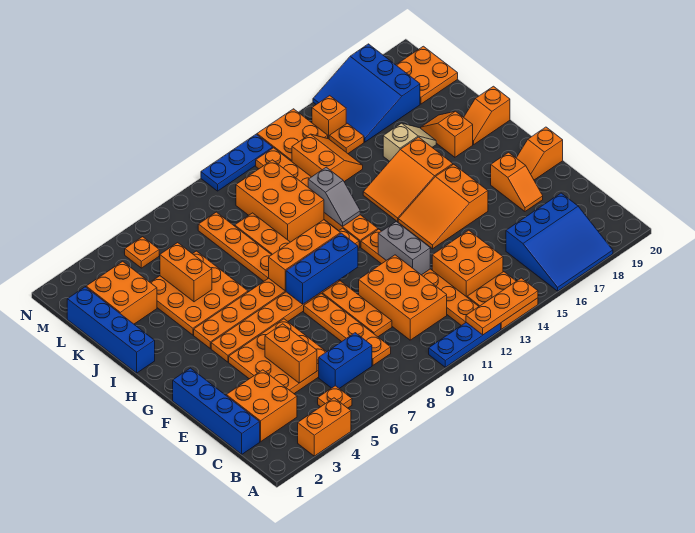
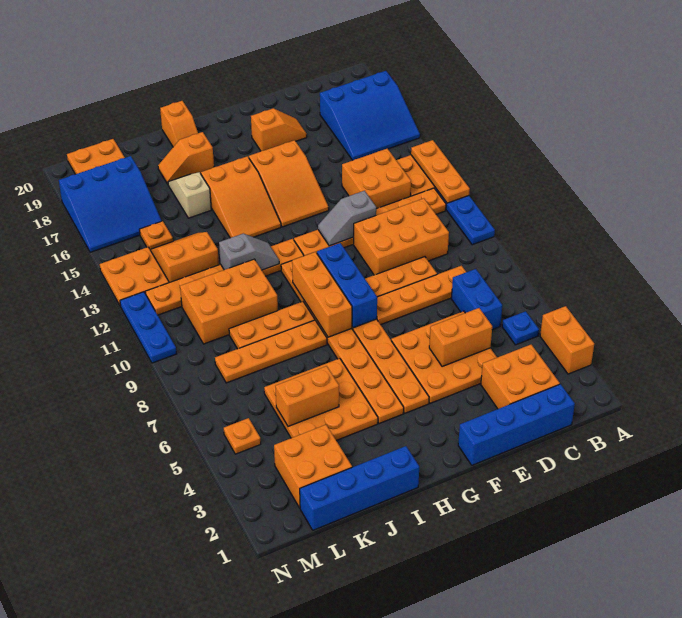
blue 3x3 slope [506,193,613,291] -> blue 3x3 slope turned to [320,71,420,160]
orange 1x1 plate [318,386,352,408] -> blue 1x1 plate [502,311,539,345]
grey 1x2 brick [378,222,430,275] -> grey 1x2 slope [318,191,376,246]
orange 1x2 slope [516,127,563,180] -> none
orange 1x1 brick [312,96,346,139] -> none

